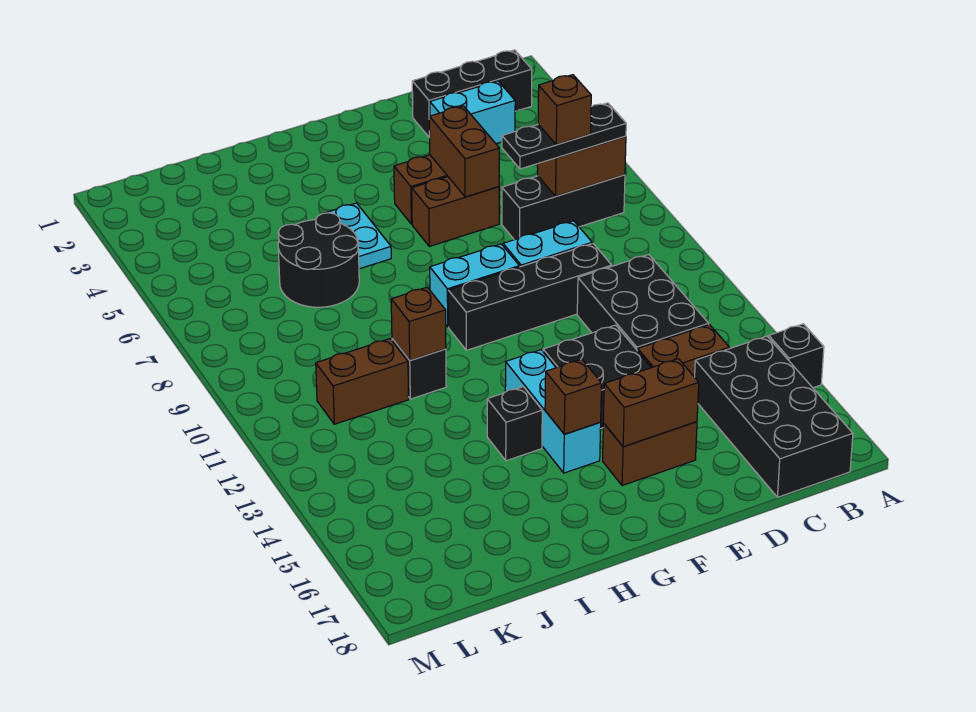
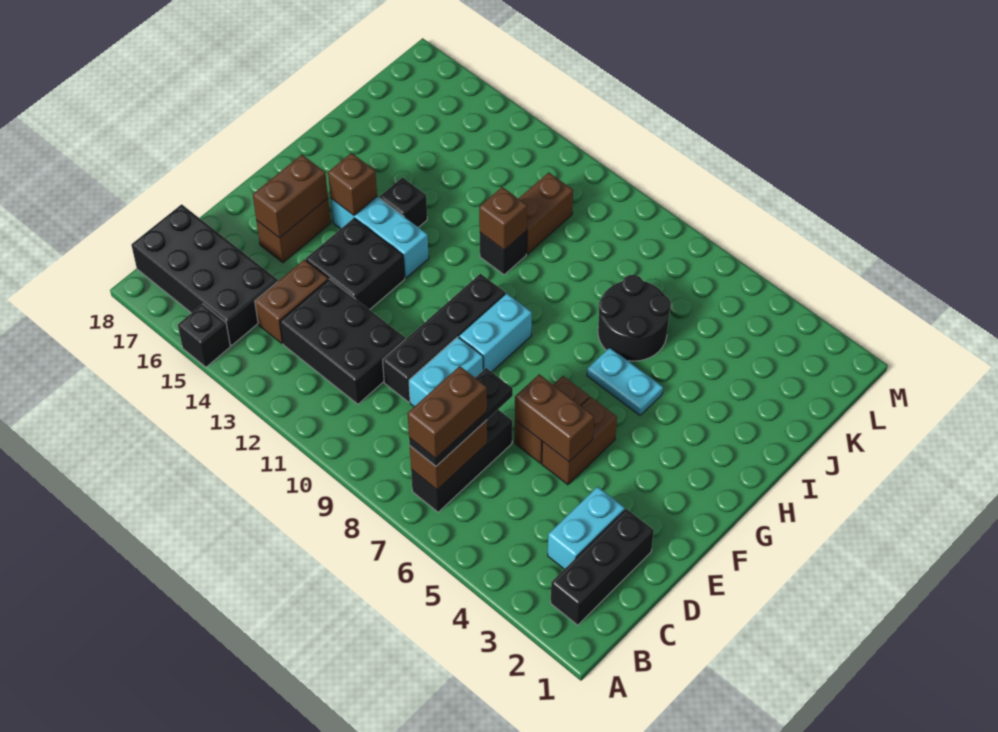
brown 1x1 brick [538,75,591,145] -> brown 1x2 brick [408,366,487,458]

